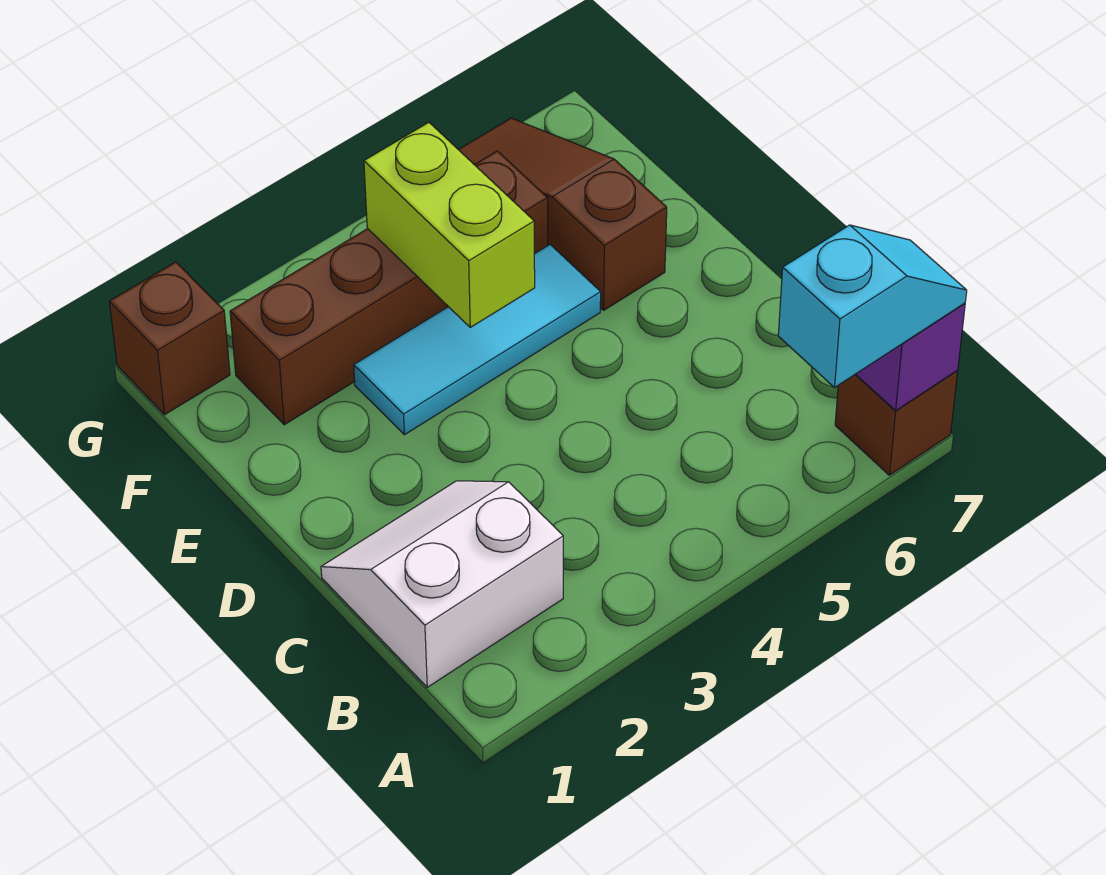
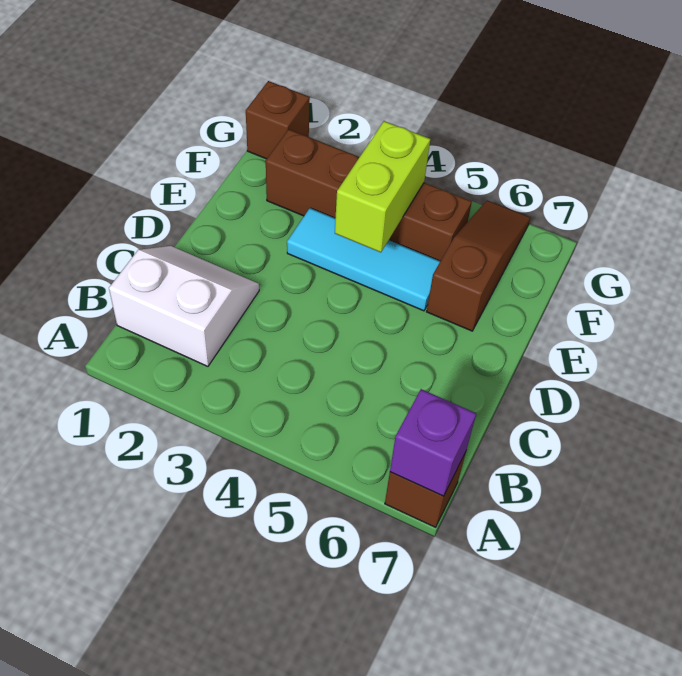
cyan 1x2 slope [778,225,967,388] -> none

